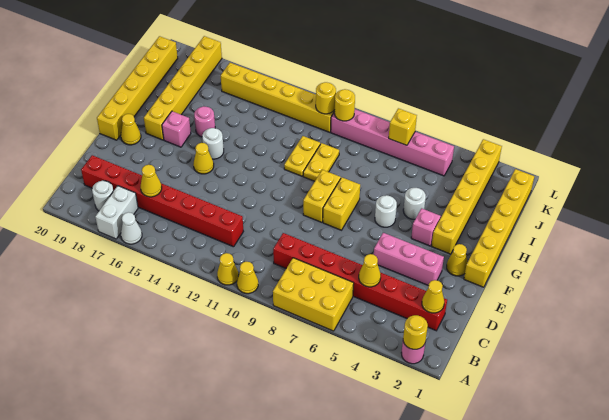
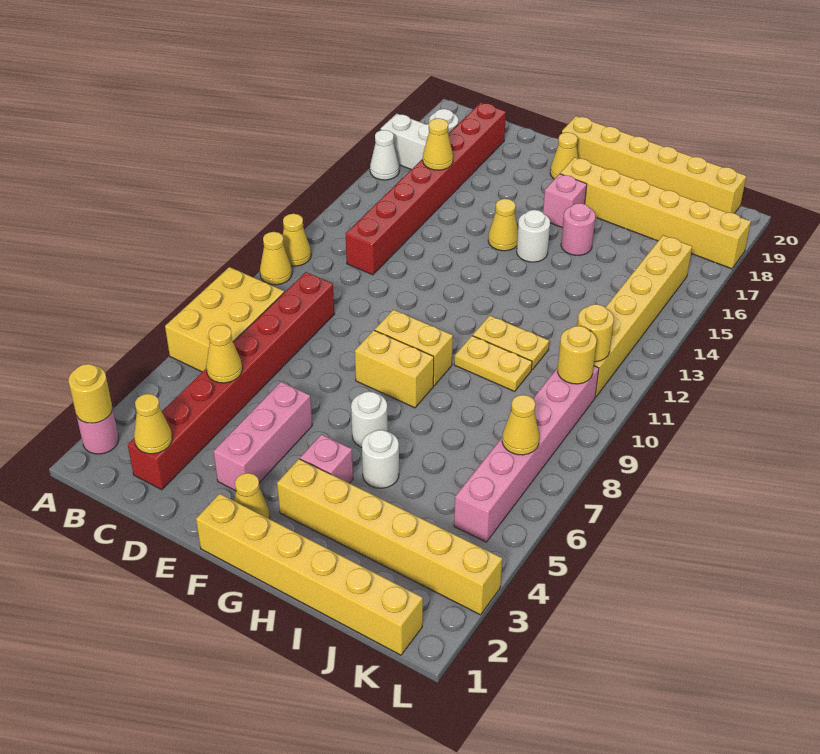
yellow 1x1 brick [389,108,417,145] -> yellow 1x1 cone [502,395,539,455]

